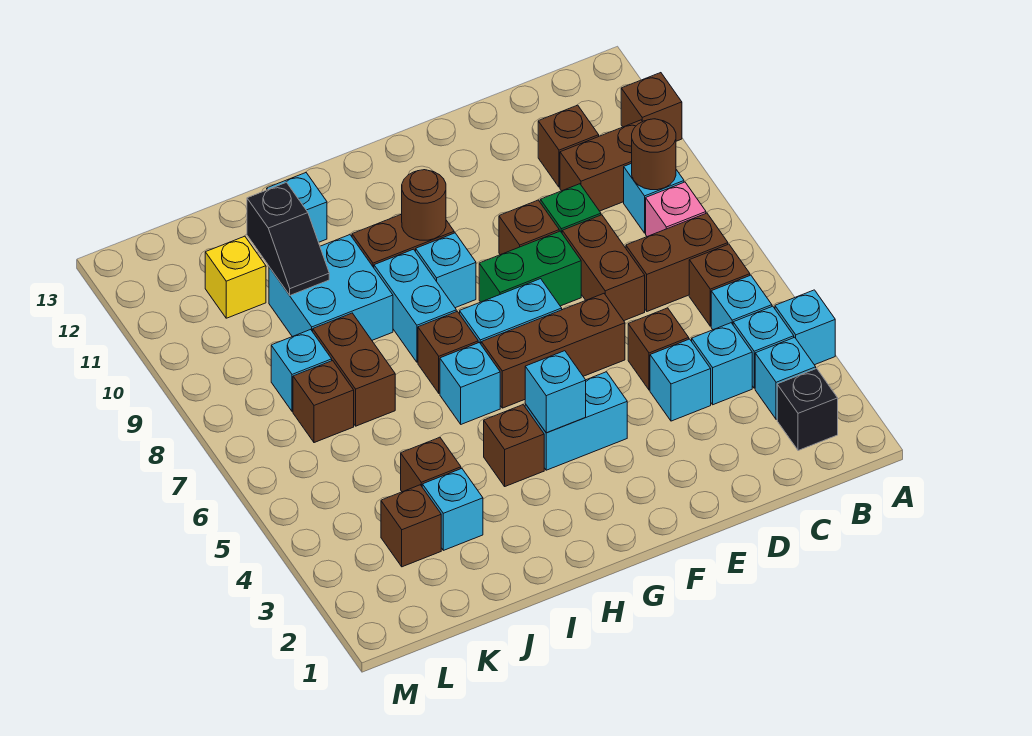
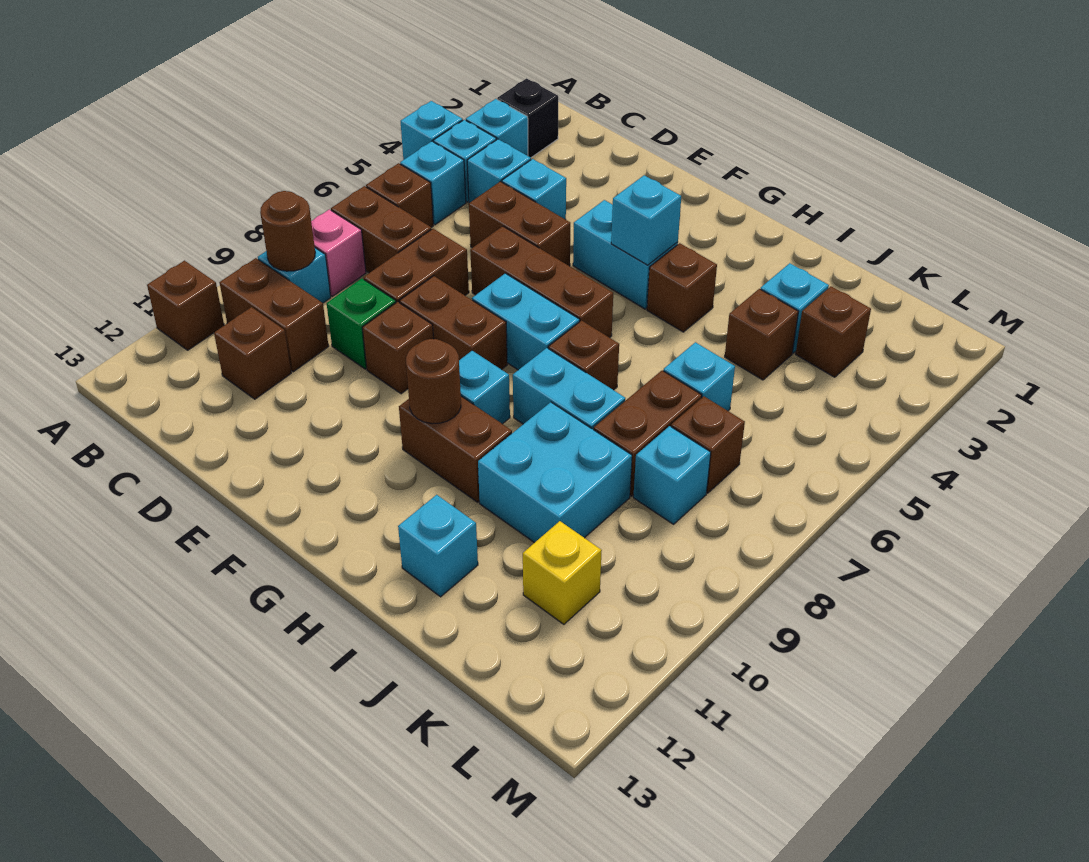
brown 1x1 brick [628,308,689,390] -> brown 1x2 brick [469,181,570,266]
green 1x2 brick [479,231,581,306] -> brown 1x2 brick [399,276,507,370]
cyan 1x1 brick [440,343,500,424] -> cyan 1x1 brick moved to [663,342,735,411]
cyan 1x2 brick [374,249,456,362] -> cyan 1x2 brick turned to [513,348,625,430]
black 1x2 slope [247,182,329,295] -> none

